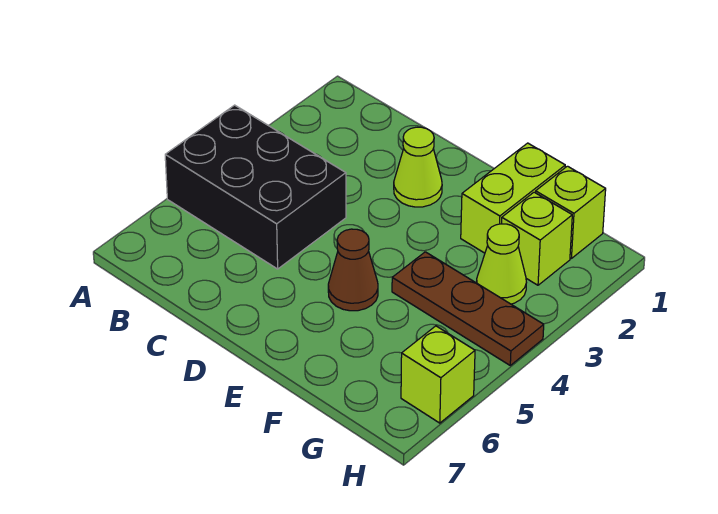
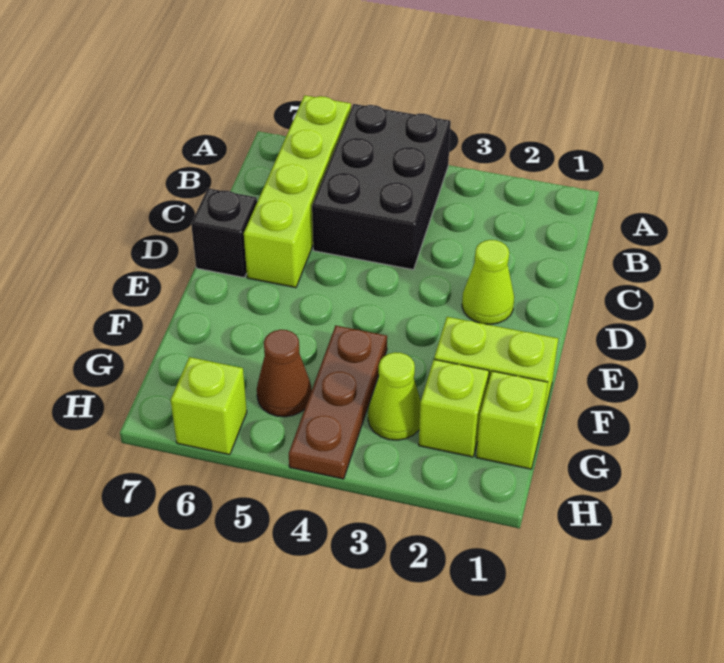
none -> lime 1x4 brick [244,95,351,288]
none -> black 1x1 brick [191,188,257,278]
brown 1x1 cone [328,229,378,311] -> brown 1x1 cone moved to [257,330,312,417]

